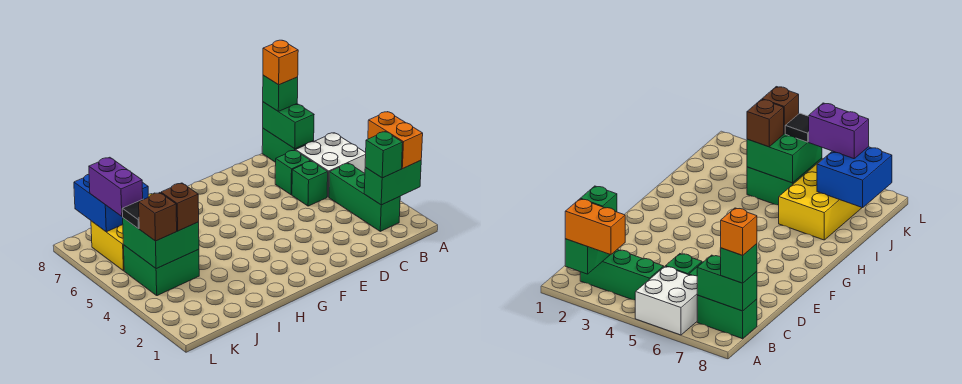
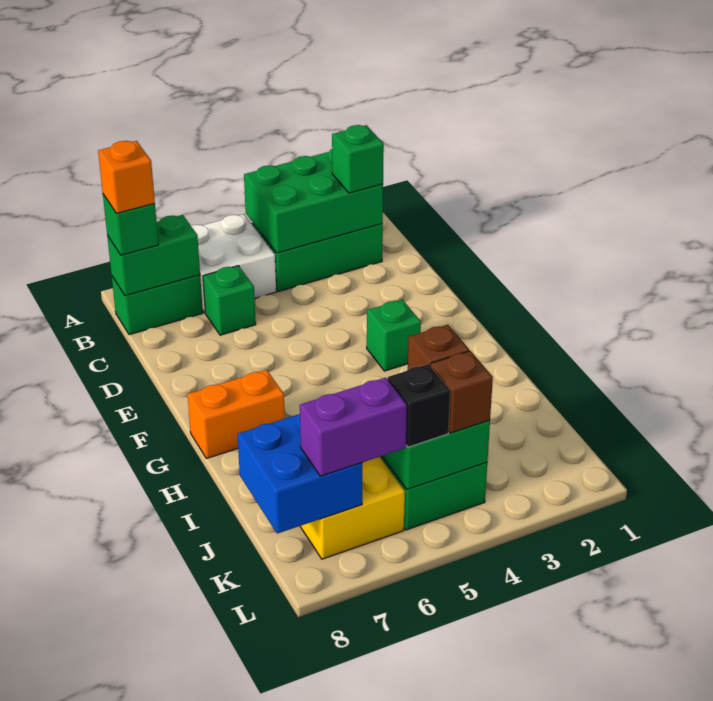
green 1x2 brick [364,161,421,205] -> green 2x3 brick [244,149,383,253]
orange 1x2 brick [368,112,423,169] -> orange 1x2 brick moved to [188,370,285,458]
green 1x1 brick [292,161,328,206] -> green 1x1 brick moved to [367,300,421,371]
black 1x1 tile [122,199,143,229] -> black 1x1 brick [388,364,450,447]

